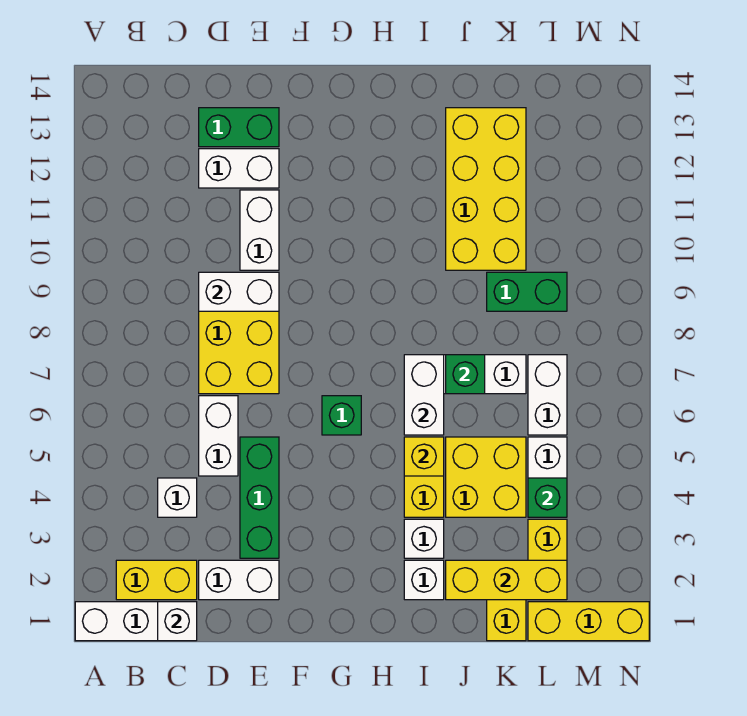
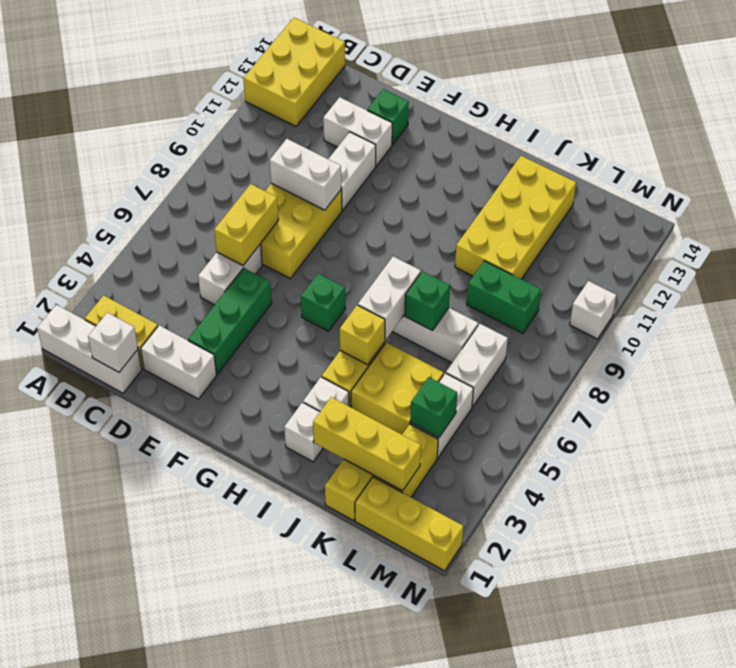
none -> yellow 2x3 brick [243,18,345,126]
white 1x1 brick [158,478,197,517] -> white 1x1 brick moved to [570,281,616,339]
none -> yellow 1x2 brick [214,184,279,265]
green 1x2 brick [199,108,279,147] -> green 1x1 brick [367,89,409,145]

